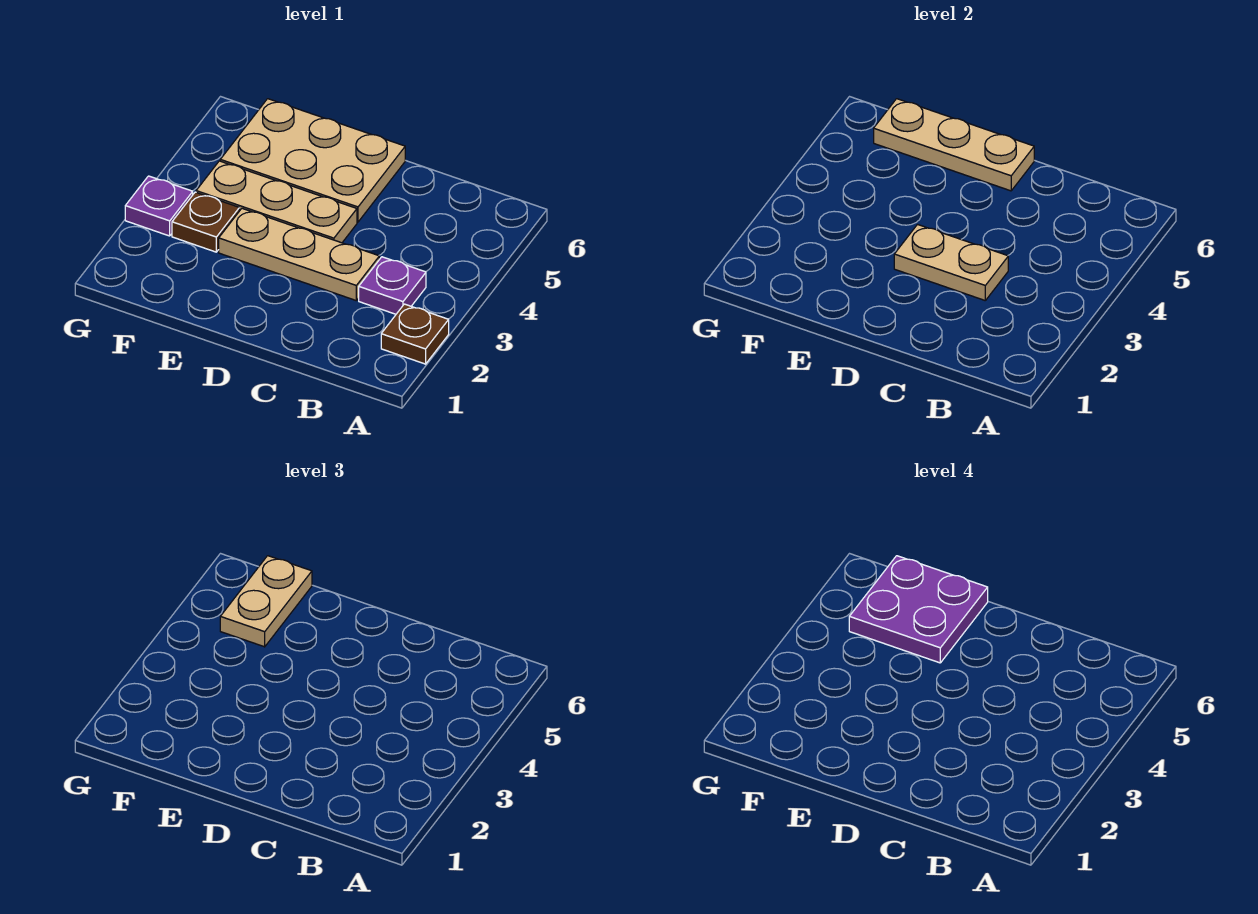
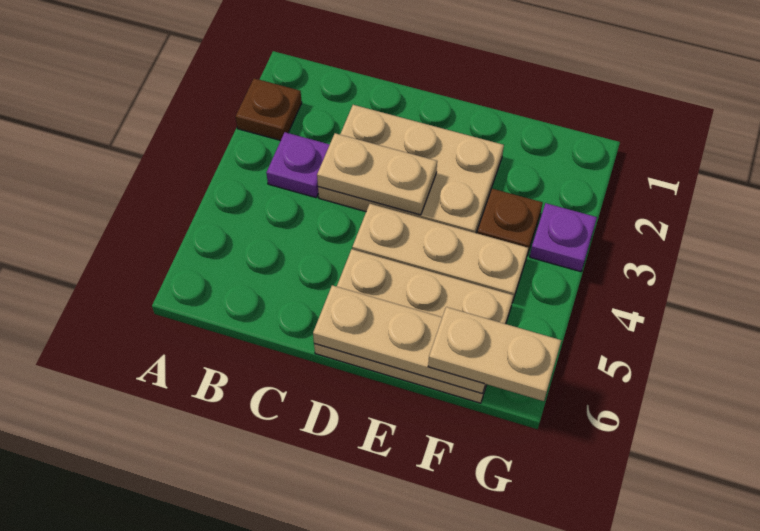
tan 1x3 plate [219,208,379,300] -> tan 2x3 plate [318,105,504,233]
purple 2x2 plate [849,556,988,663] -> none
tan 1x2 plate [220,556,312,647] -> tan 1x2 plate turned to [428,307,561,401]

